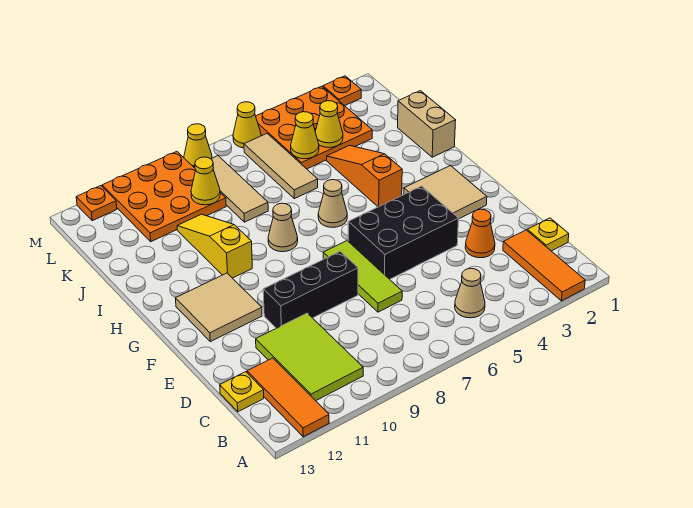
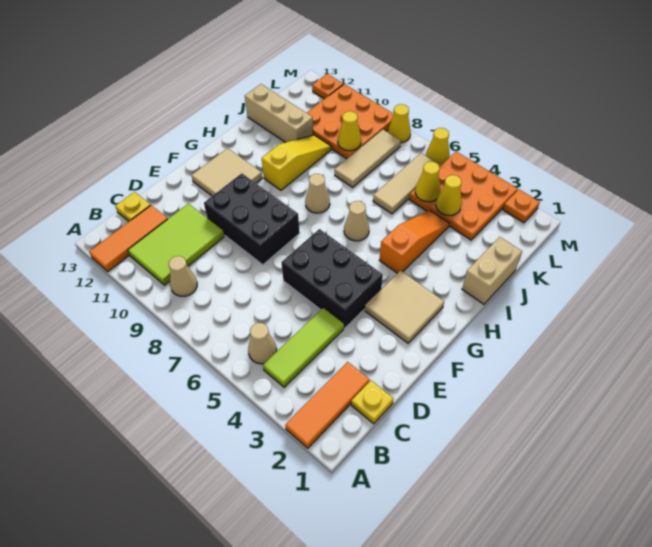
none -> tan 1x1 cone [169,256,197,296]
orange 1x1 cone [465,209,495,258] -> none
lime 1x3 tile [323,241,402,312] -> lime 1x3 tile moved to [263,308,344,387]
black 1x3 brick [263,251,358,328] -> black 2x3 brick [204,173,299,265]
none -> tan 1x3 brick [245,84,313,143]

